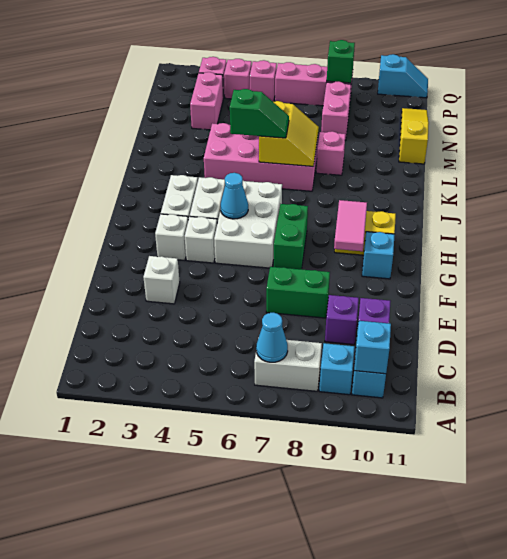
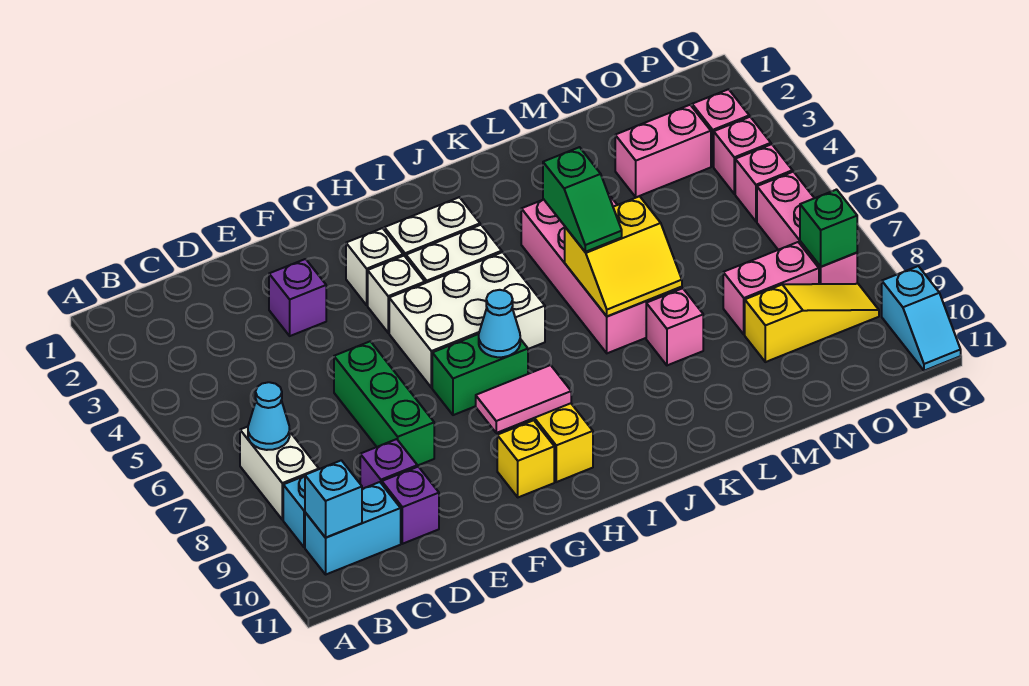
white 1x1 brick [143,256,180,304] -> purple 1x1 brick [269,259,326,336]
green 1x2 brick [266,267,330,318] -> green 1x3 brick [334,341,434,466]
cyan 1x1 brick [362,232,395,279] -> yellow 1x1 brick [497,420,554,497]
cyan 1x1 cone [221,173,248,219] -> cyan 1x1 cone moved to [479,290,520,357]
yellow 1x3 slope [399,108,429,164] -> yellow 1x3 slope moved to [745,284,879,362]

